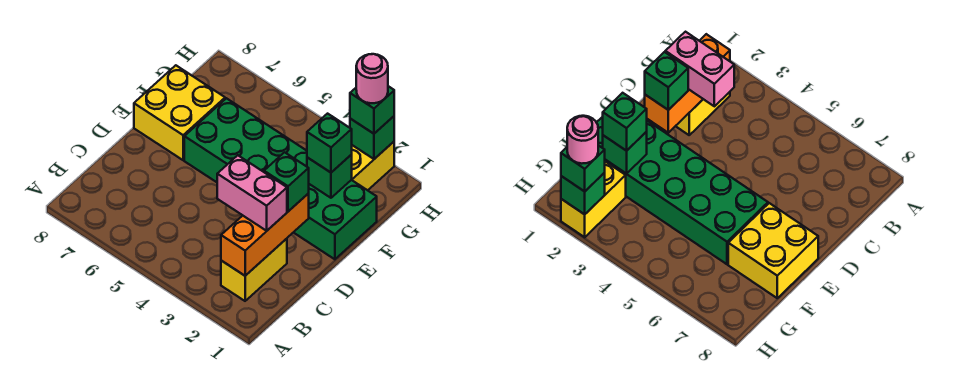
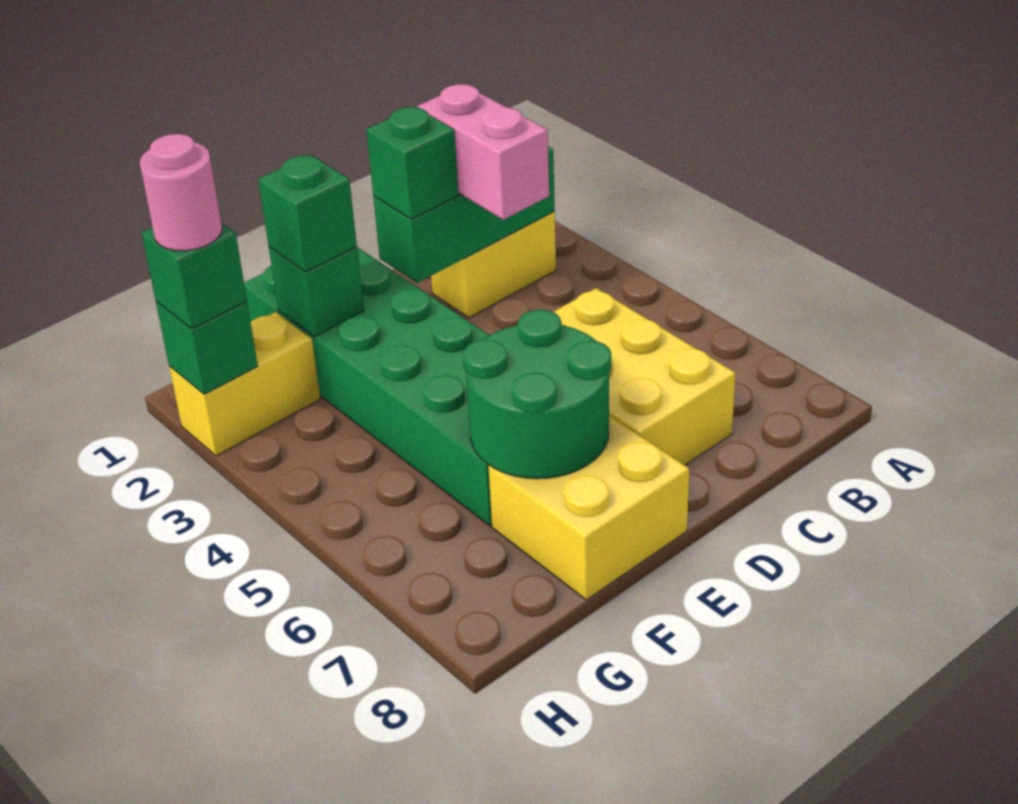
orange 1x3 brick [221,193,309,276] -> green 1x3 brick [373,147,555,283]
none -> yellow 2x3 brick [554,288,736,465]
none -> green 2x2 round brick [463,310,611,479]

